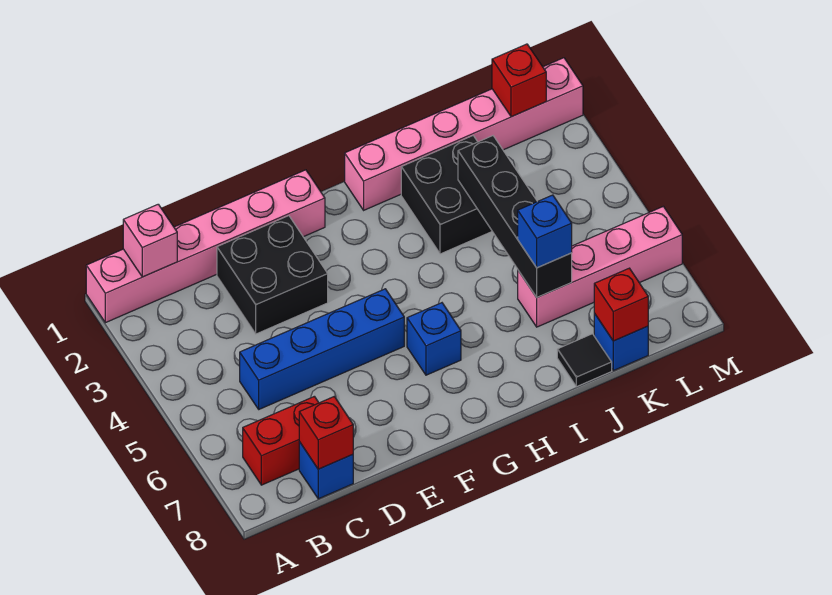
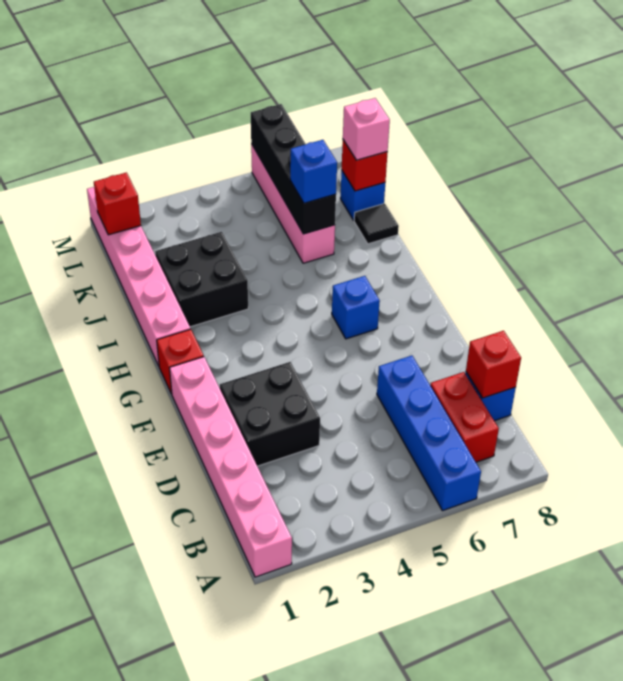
pink 1x1 brick [123,204,177,277] -> pink 1x1 brick moved to [343,98,390,160]
blue 1x4 brick [240,289,404,409] -> blue 1x4 brick moved to [377,356,481,511]
none -> red 1x1 brick [157,329,204,394]
black 1x4 brick [458,136,572,297] -> black 1x4 brick turned to [251,104,336,234]

